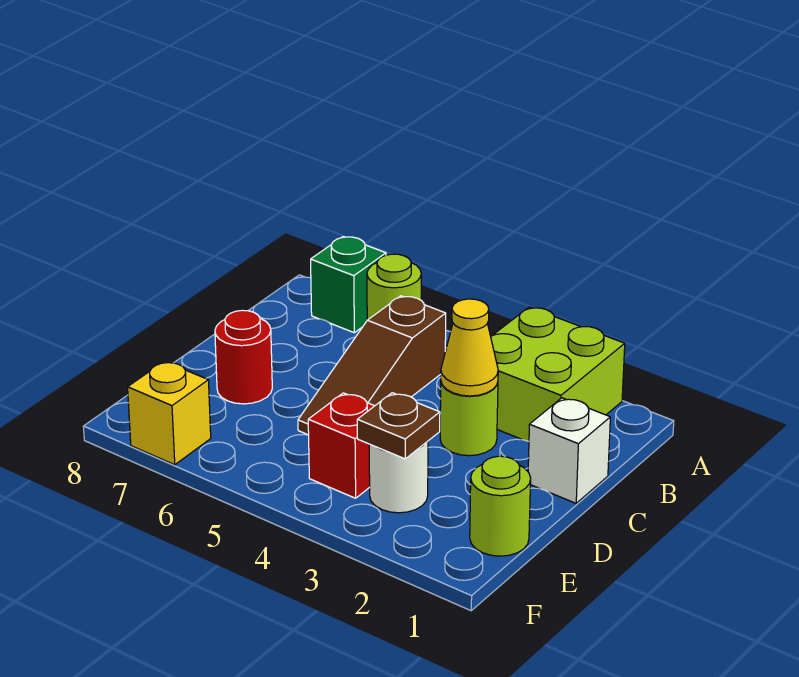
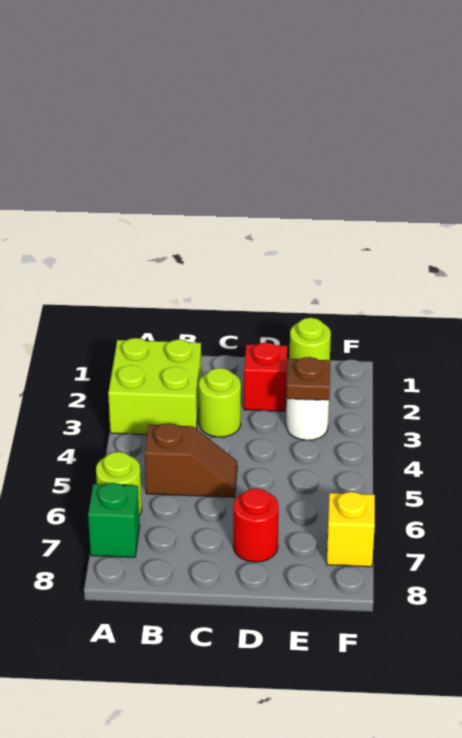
brown 1x3 slope [298,296,446,435] -> brown 1x2 slope [145,423,237,497]
white 1x1 brick [528,398,610,503] -> none
yellow 1x1 cone [441,299,498,396] -> none
red 1x1 brick [308,393,374,498] -> red 1x1 brick moved to [244,342,287,411]

